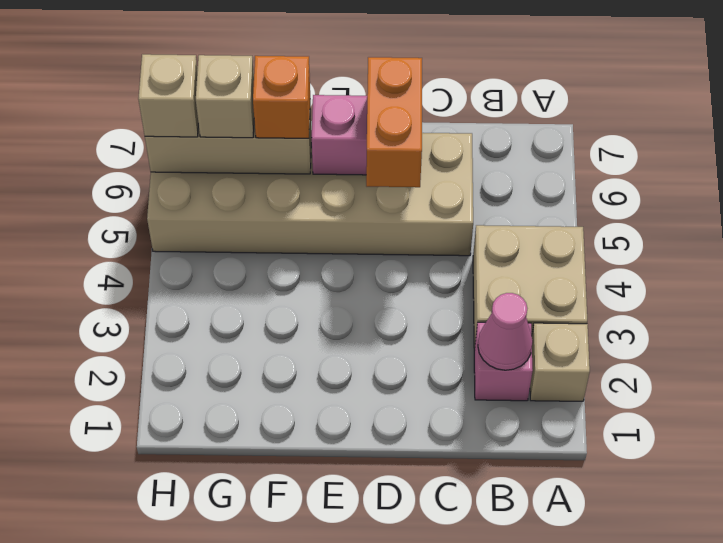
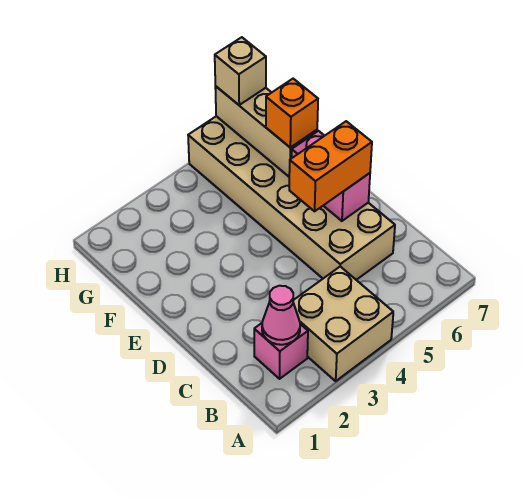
tan 1x1 brick [530,323,590,401] -> none
tan 1x1 brick [196,55,254,138] -> none

